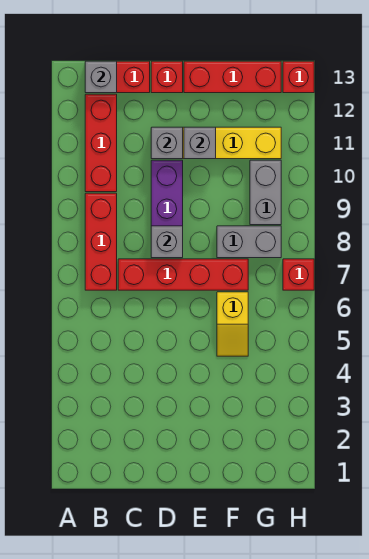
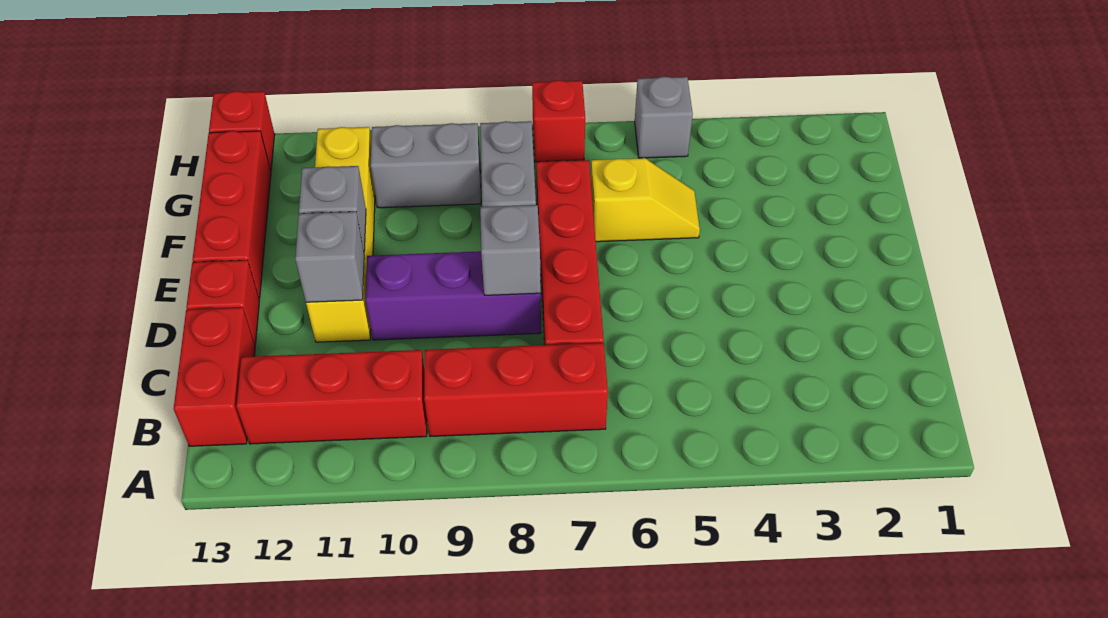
grey 1x1 brick [85,61,117,93] -> grey 1x1 brick moved to [635,77,693,158]

